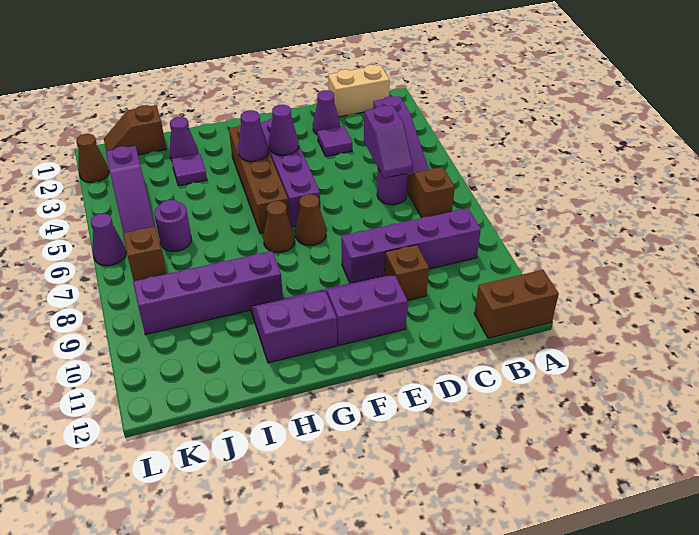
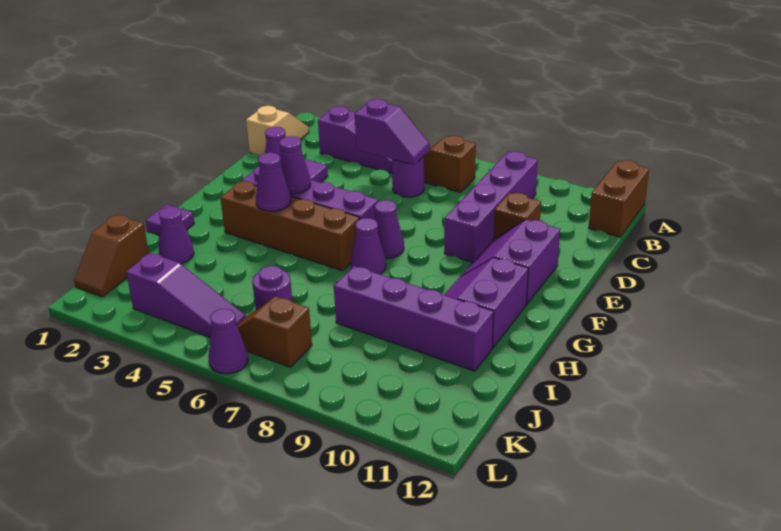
tan 1x2 brick [328,65,390,117] -> tan 1x2 slope [246,106,309,155]
brown 1x1 cone [295,194,326,246] -> purple 1x1 cone [374,200,404,258]
brown 1x1 cone [263,201,295,253] -> purple 1x1 cone [351,218,386,274]
purple 1x4 brick [133,251,283,335] -> purple 1x4 brick turned to [334,266,494,371]
purple 1x1 tile [172,154,207,186] -> purple 1x1 tile moved to [146,204,194,235]
brown 1x1 cone [76,134,109,183] -> none

